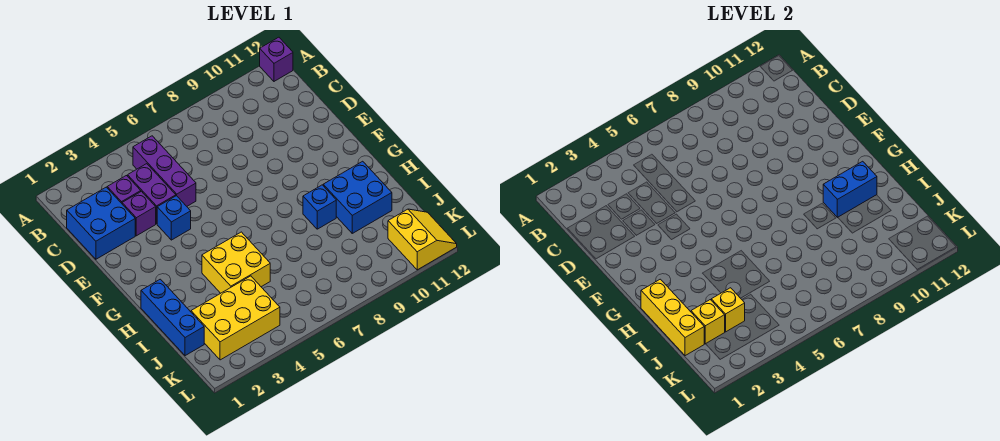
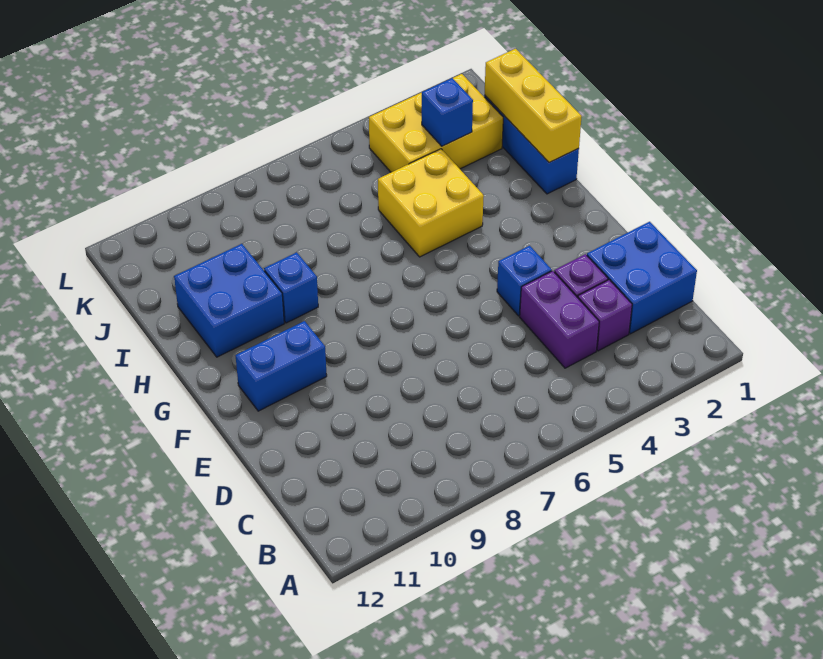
purple 1x1 brick [260,37,293,81] -> none
purple 1x3 brick [133,136,196,206] -> none
blue 1x2 brick [823,161,877,217] -> blue 1x2 brick moved to [236,321,327,411]
yellow 1x1 brick [691,300,725,344] -> none
yellow 1x1 brick [711,288,745,332] -> blue 1x1 brick [422,78,473,146]
yellow 2x2 slope [388,209,457,270] -> none

